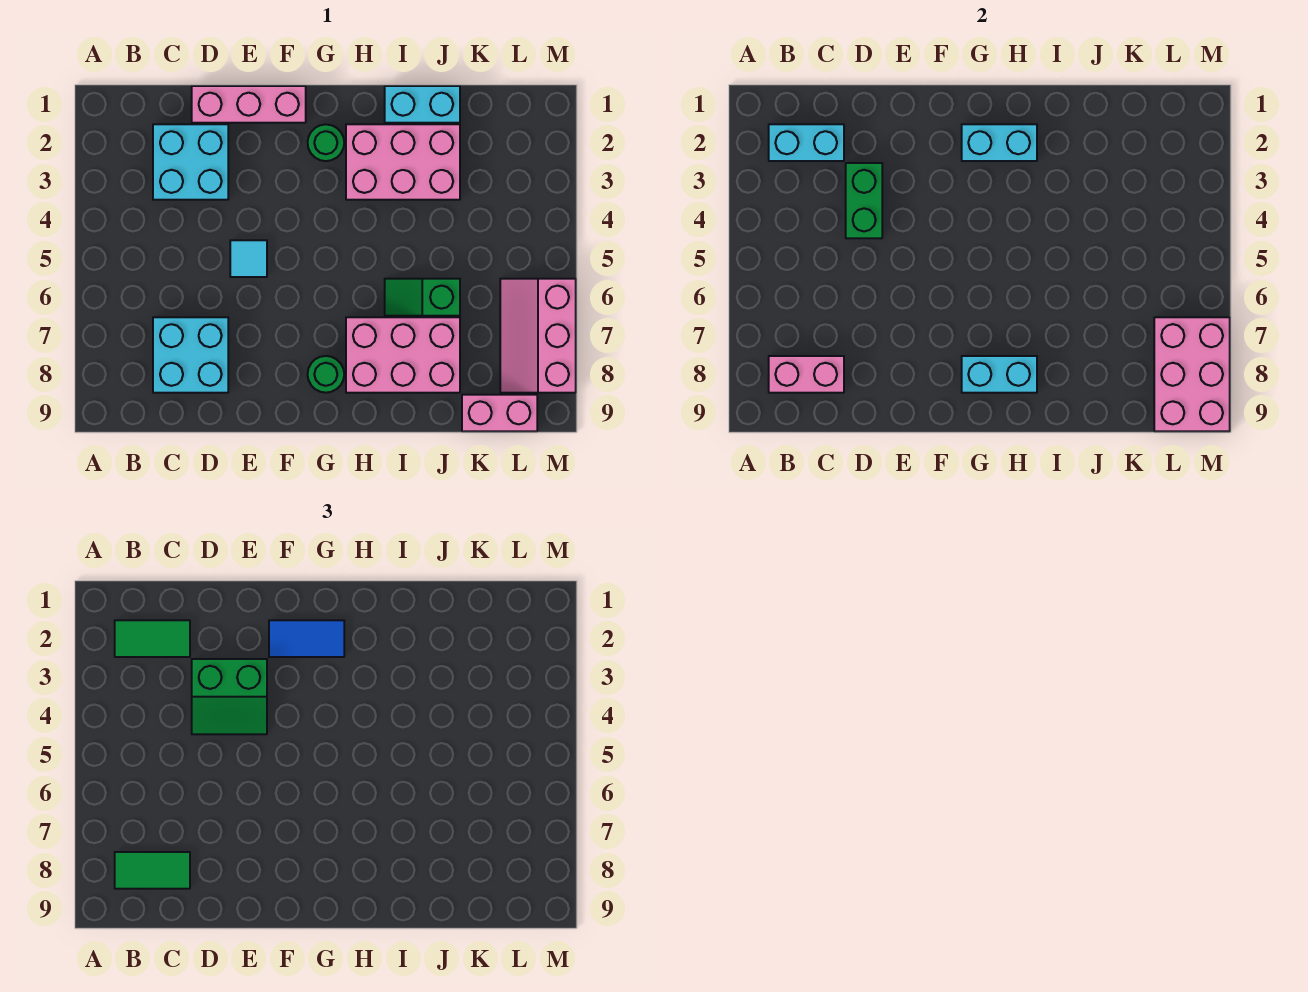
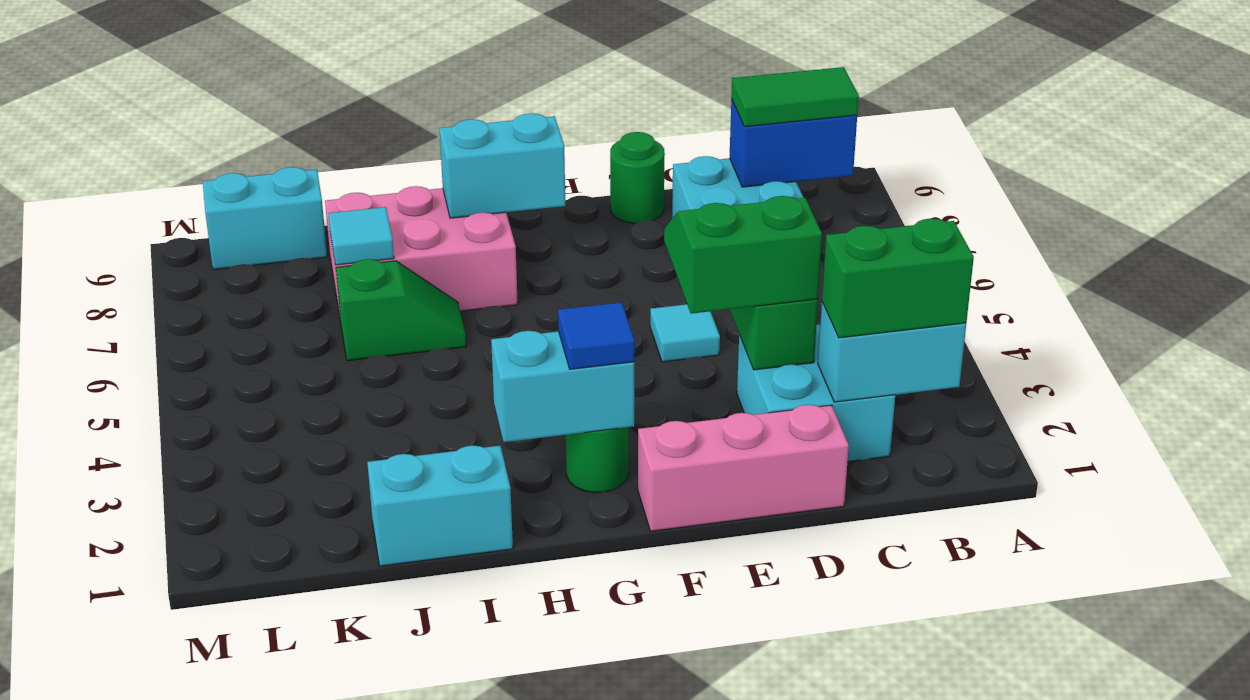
green 1x2 tile [115,620,190,657] -> green 1x2 brick [822,219,974,338]
pink 1x2 brick [769,356,844,393] -> blue 1x2 brick [730,99,857,187]
blue 1x2 tile [269,620,344,657] -> blue 1x1 tile [558,302,635,369]
green 1x1 round brick [308,356,344,393] -> green 1x1 round brick moved to [610,132,665,223]
pink 2x3 brick [346,124,460,200] -> none
none -> cyan 1x1 tile [328,207,394,265]
pink 1x2 brick [462,395,537,431] -> cyan 1x2 brick [203,167,327,269]
pink 2x3 slope [500,279,576,393] -> none
pink 2x3 brick [1154,317,1230,431] -> none

